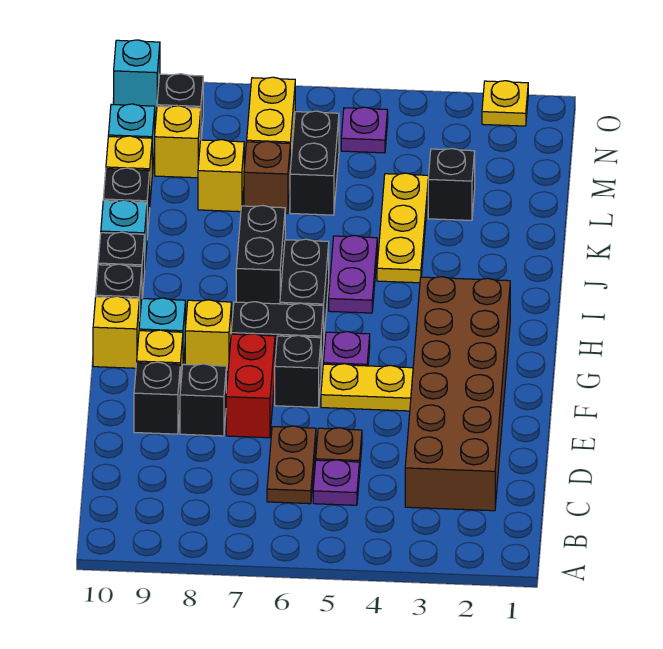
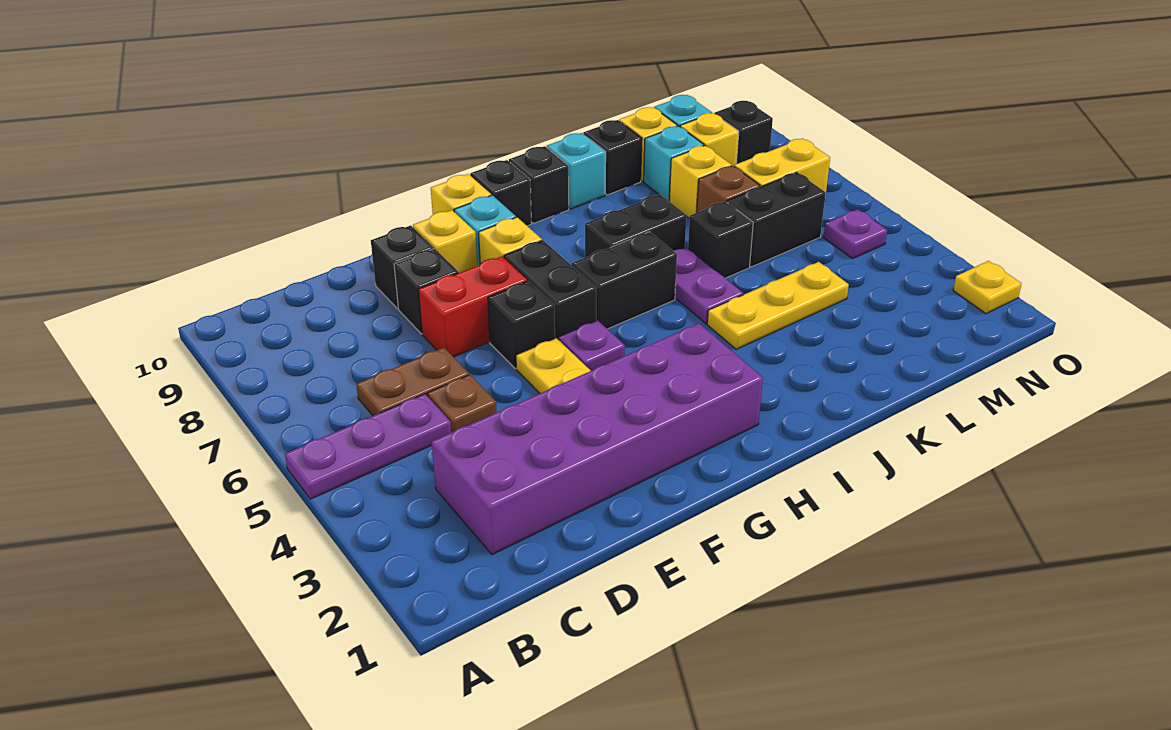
brown 2x6 brick [405,277,510,511] -> purple 2x6 brick [432,323,763,555]
purple 1x1 plate [313,460,359,505] -> purple 1x3 plate [285,394,451,499]
purple 1x2 plate [329,236,377,313] -> purple 1x2 plate turned to [674,247,743,324]
black 1x1 brick [428,149,475,220] -> black 1x1 brick moved to [688,201,753,278]
cyan 1x1 brick [114,40,160,112] -> cyan 1x1 brick moved to [644,126,704,201]

